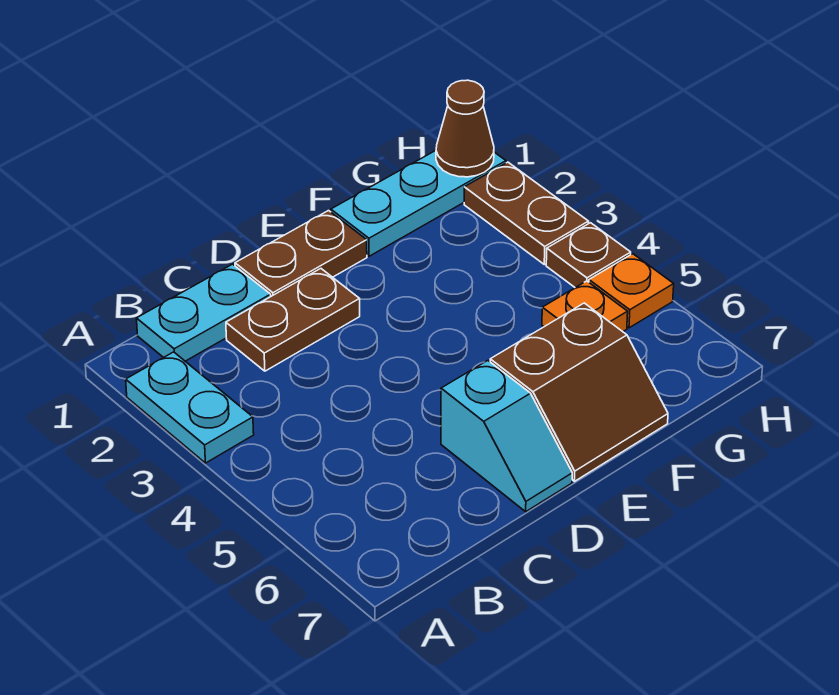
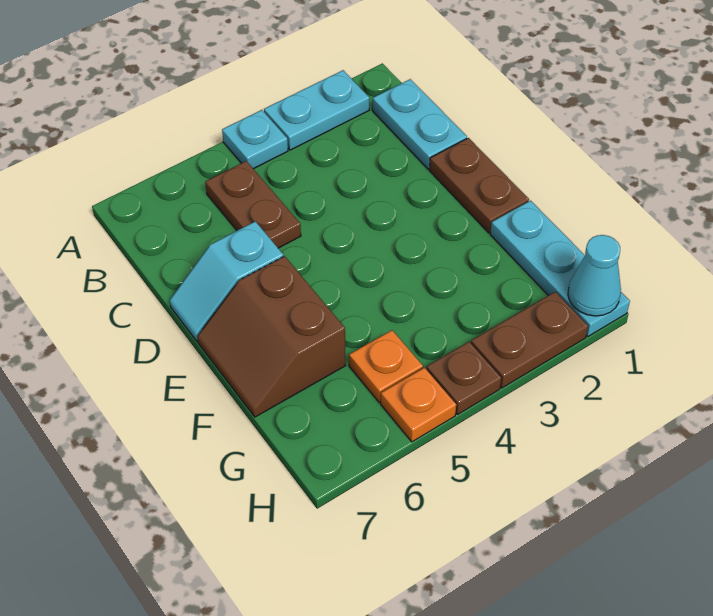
none -> cyan 1x1 plate [222,110,288,169]
brown 1x2 plate [226,269,360,371] -> brown 1x2 plate moved to [205,161,301,248]
brown 1x1 cone [436,80,494,177] -> cyan 1x1 cone [568,235,621,316]

